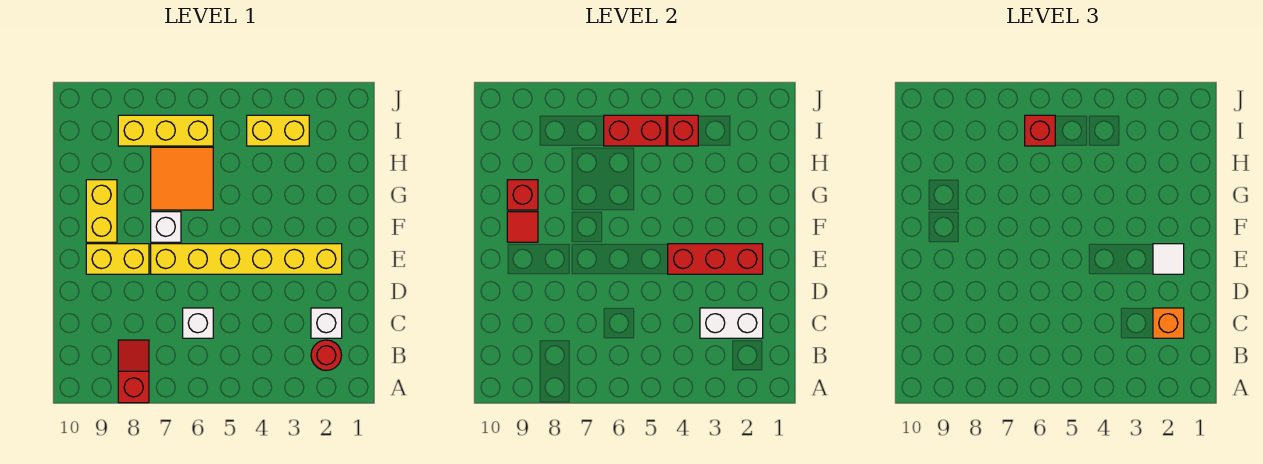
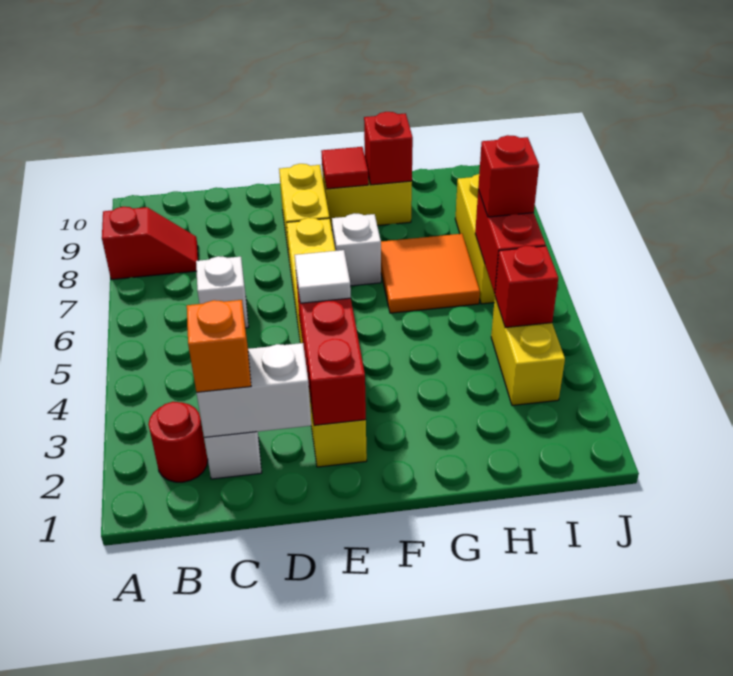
white 1x2 brick [700,308,763,338] -> white 1x2 brick turned to [196,343,311,437]
white 1x1 tile [1153,244,1184,274] -> white 1x1 tile moved to [295,250,351,303]

